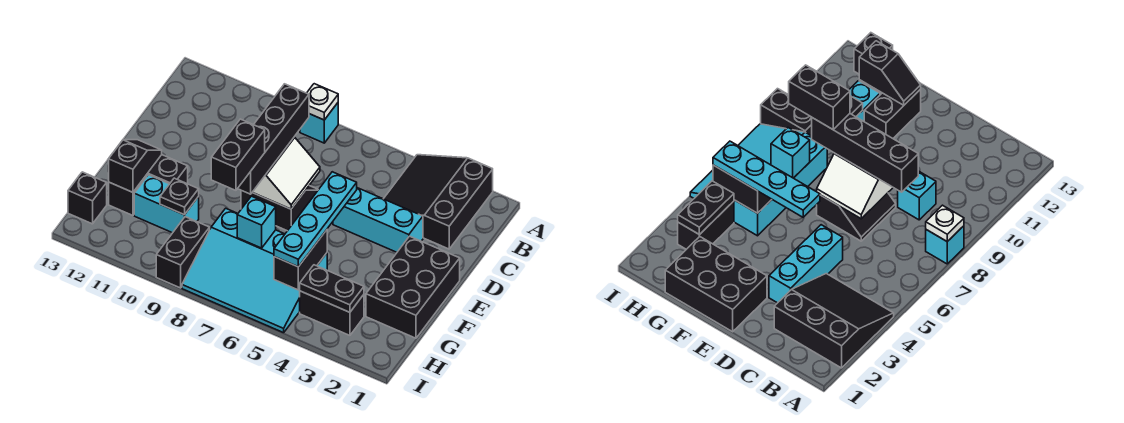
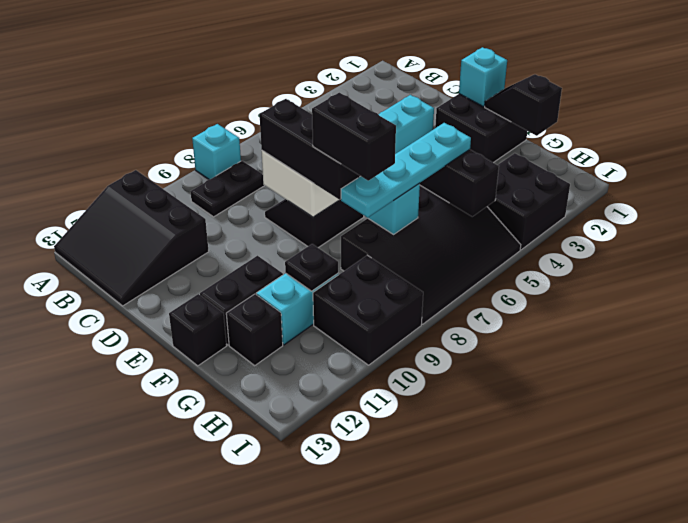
black 3x3 slope [384,155,493,249] -> black 3x3 slope moved to [54,170,209,306]
white 1x1 plate [307,84,338,120] -> none
black 1x4 brick [238,84,309,194] -> black 1x3 brick [260,99,360,200]
cyan 1x1 brick [898,171,936,220] -> cyan 1x1 brick moved to [459,47,507,106]
black 2x3 brick [366,236,460,338] -> black 2x2 brick [435,94,527,163]
cyan 1x4 plate [274,172,357,267] -> cyan 1x4 plate turned to [341,123,471,218]
black 1x2 slope [109,140,162,192] -> black 1x2 slope moved to [485,74,562,136]
cyan 3x4 slope [182,208,327,333] -> black 3x4 slope [341,186,521,324]
black 1x2 brick [300,291,364,335] -> black 2x2 brick [487,153,570,250]
black 1x2 plate [300,265,364,312] -> black 1x2 plate moved to [190,161,265,217]
black 1x2 brick [156,217,210,288] -> black 2x2 brick [313,255,423,365]
black 1x1 brick [68,172,107,224] -> black 1x1 brick moved to [169,294,227,366]

